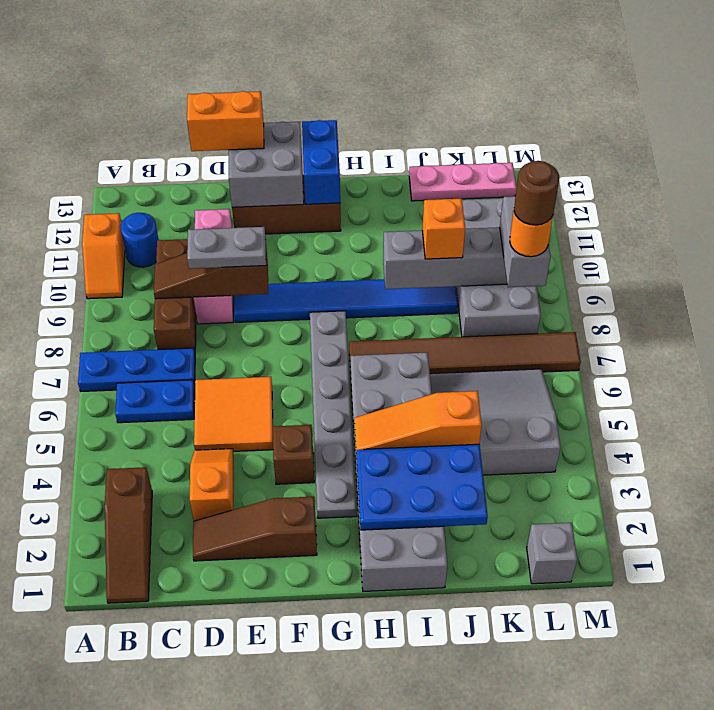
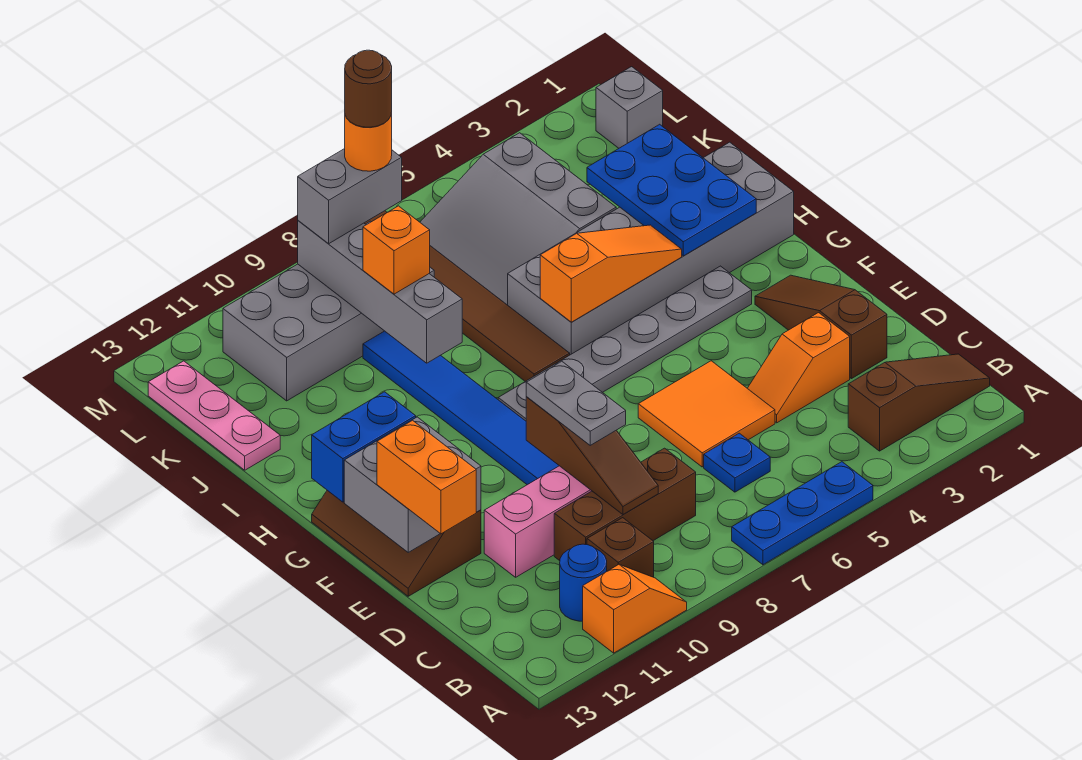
blue 1x3 plate [78,348,195,391] -> blue 1x3 plate turned to [732,462,873,565]
blue 1x2 plate [115,380,195,423] -> blue 1x1 plate [704,433,770,492]
brown 1x3 slope [193,497,317,561] -> brown 1x3 slope turned to [755,275,887,379]
brown 1x1 brick [273,425,314,484] -> brown 1x1 brick moved to [587,518,654,577]
orange 1x3 slope [354,391,482,450] -> orange 1x3 slope turned to [540,225,682,322]

